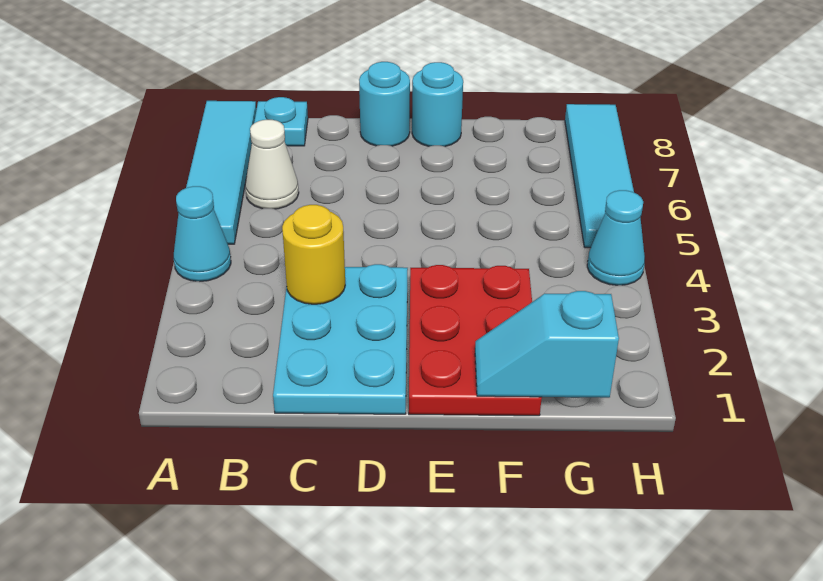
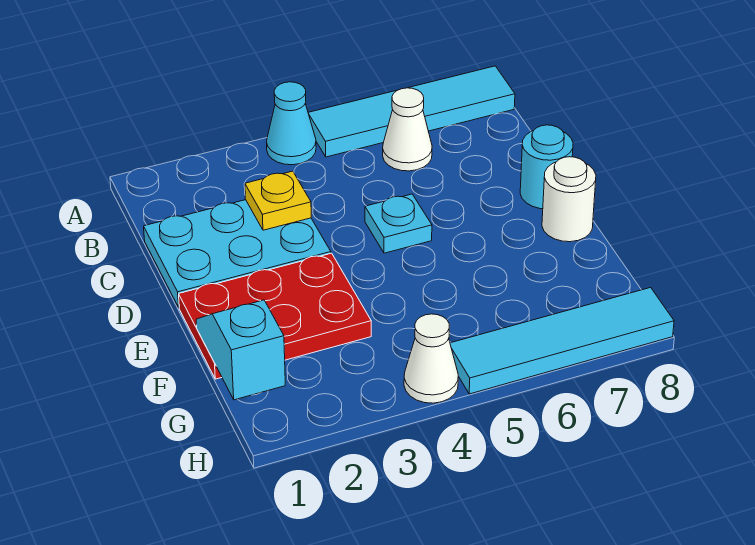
cyan 1x1 plate [254,97,308,146] -> cyan 1x1 plate moved to [365,194,432,253]
yellow 1x1 round brick [282,205,345,304] -> yellow 1x1 plate [245,171,311,230]
cyan 1x1 round brick [412,62,463,147] -> white 1x1 round brick [542,157,596,242]
cyan 1x1 cone [587,190,645,285] -> white 1x1 cone [404,314,458,403]

